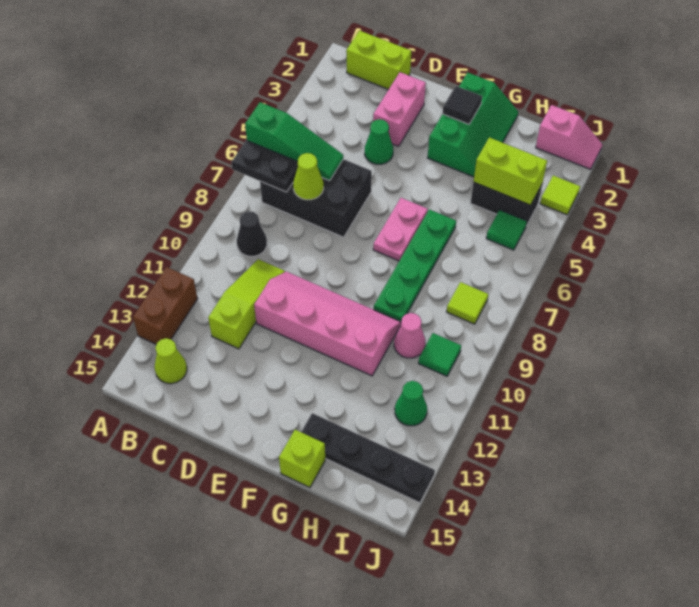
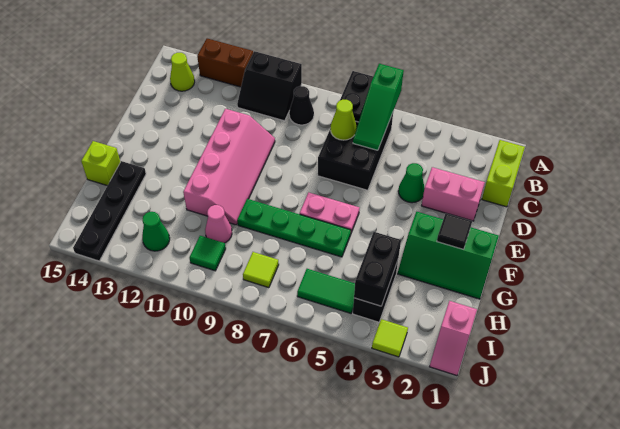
none -> black 2x2 slope [237,51,302,121]
lime 1x3 slope [208,259,285,349] -> none
lime 1x2 brick [474,137,547,205] -> black 1x2 brick [354,232,401,306]
green 1x1 tile [486,210,527,250] -> green 1x2 tile [297,269,355,313]

